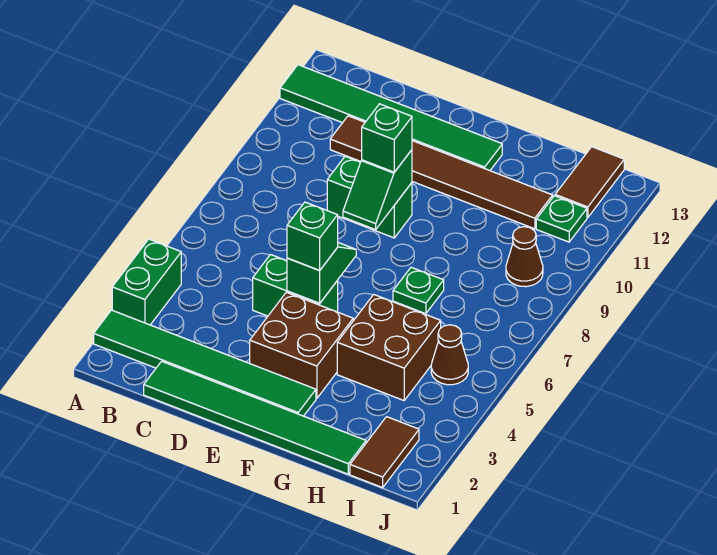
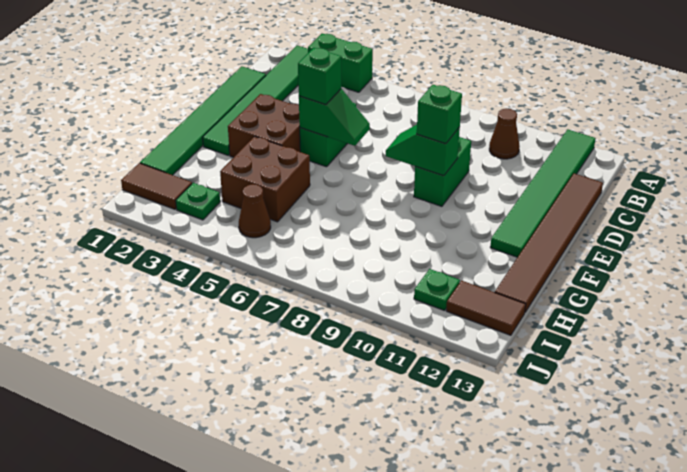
brown 1x6 tile [330,116,553,229] -> brown 1x6 tile moved to [495,174,603,312]
green 1x1 plate [393,267,444,314] -> green 1x1 plate moved to [176,183,220,220]
brown 1x1 cone [506,227,543,287] -> brown 1x1 cone moved to [489,109,520,159]

